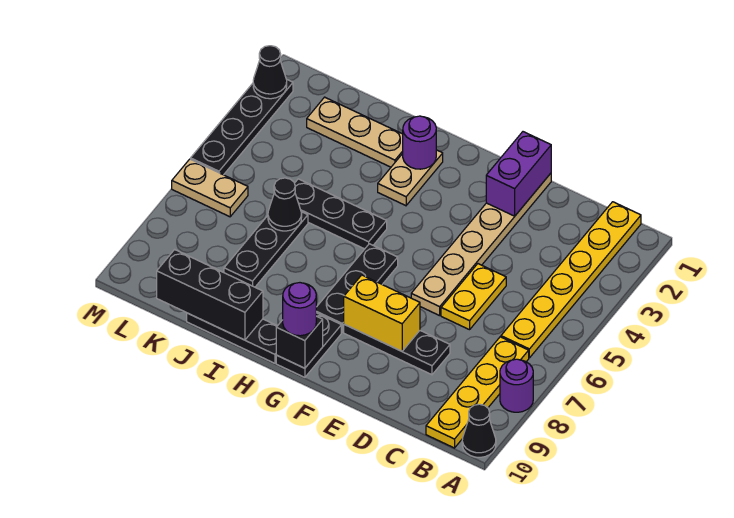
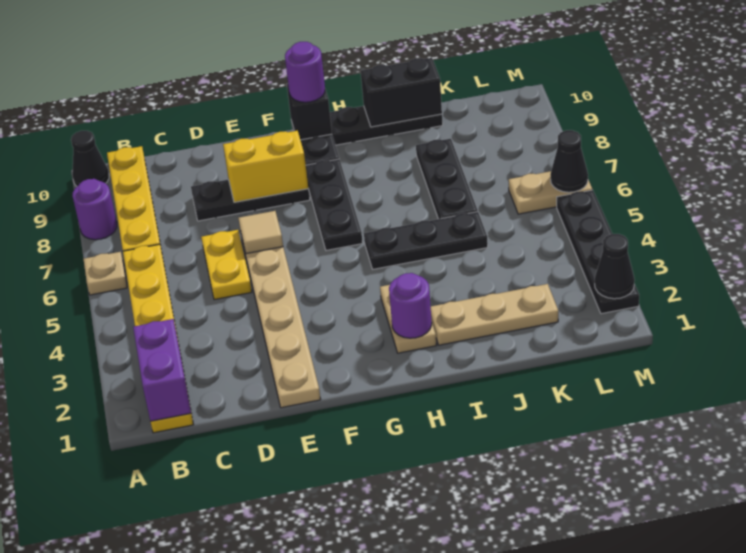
none -> tan 1x1 plate [84,252,127,295]
purple 1x2 brick [486,132,551,216] -> purple 1x2 brick moved to [133,319,191,421]
none -> tan 1x1 tile [238,211,283,254]
black 1x3 brick [157,250,263,340] -> black 1x2 brick [361,58,442,127]
black 1x1 cone [268,178,302,231] -> black 1x1 cone moved to [550,130,588,192]

